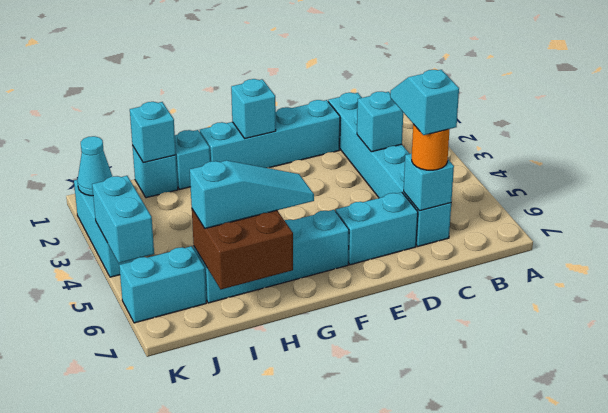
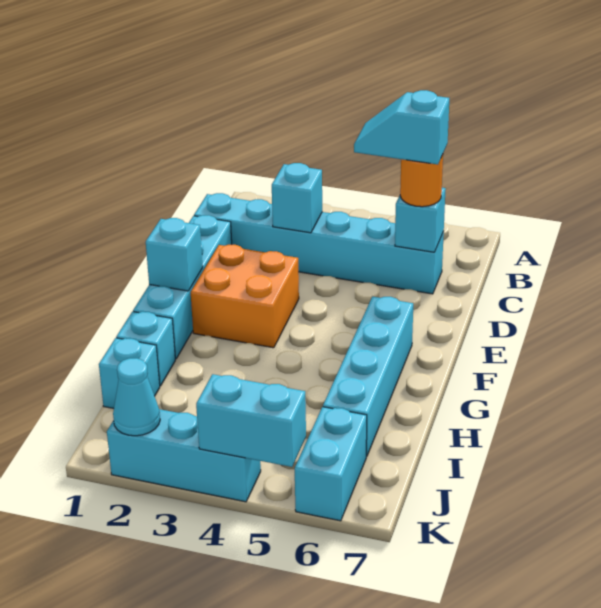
cyan 1x2 brick [336,192,418,265] -> none
none -> orange 2x2 brick [191,245,299,348]
cyan 1x3 slope [190,160,314,228] -> none
brown 2x2 brick [192,209,293,289] -> none
cyan 1x1 brick [130,102,176,162] -> none

